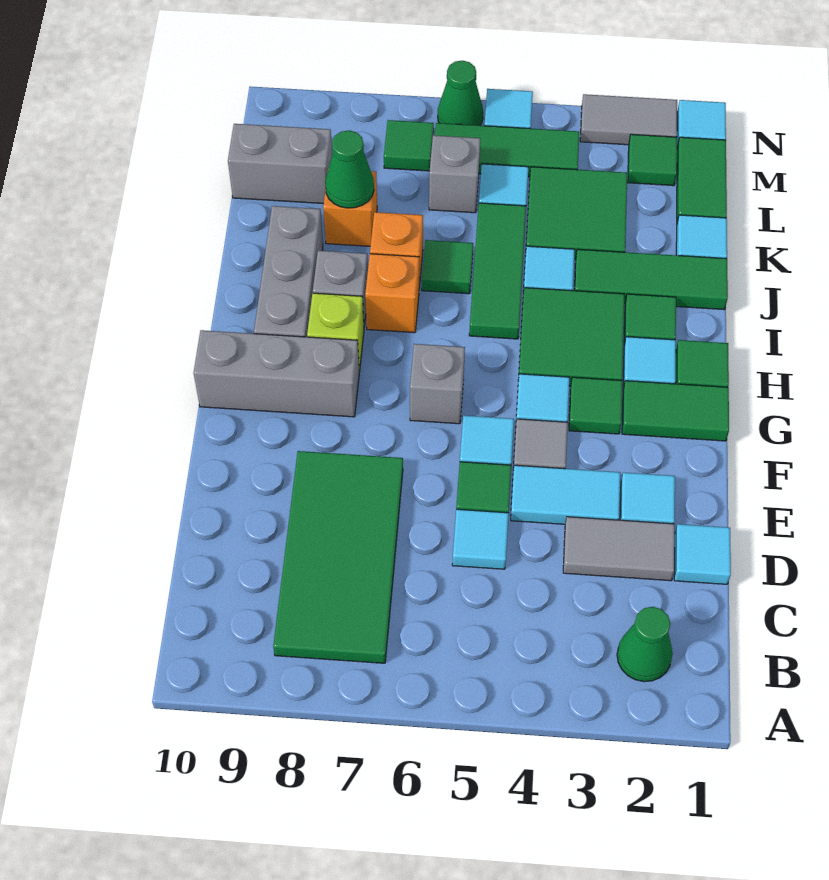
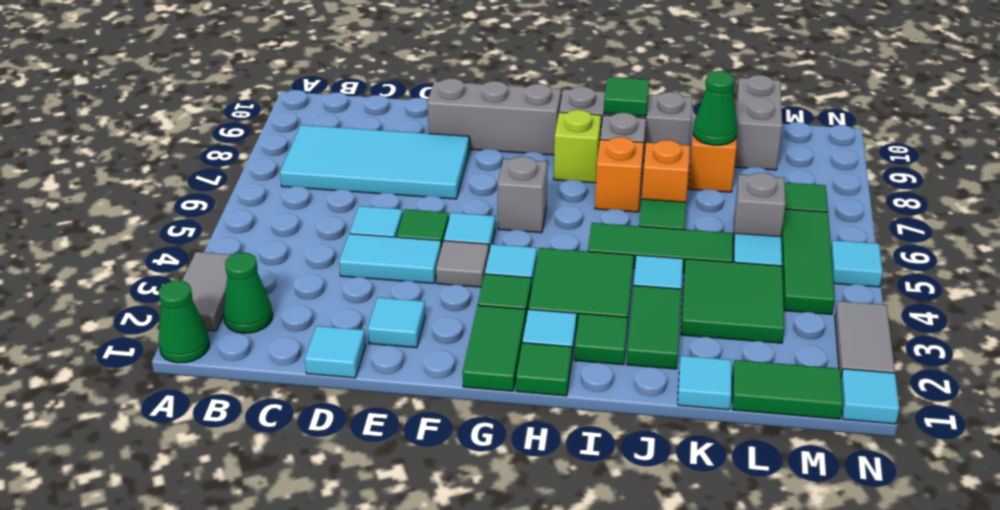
green 2x4 tile [273,451,403,663] -> cyan 2x4 tile [280,125,470,199]
grey 1x2 tile [563,517,675,581] -> grey 1x2 tile moved to [182,252,231,331]
cyan 1x2 tile [511,465,620,524] -> cyan 1x2 tile turned to [339,234,441,284]
grey 1x3 brick [194,330,359,417] -> grey 1x3 brick turned to [427,78,561,155]
green 1x3 tile [574,249,728,310] -> green 1x2 tile [627,285,682,369]
green 1x1 tile [628,134,677,186] -> green 1x1 tile moved to [604,77,649,116]
green 1x1 cone [438,61,483,126] -> green 1x1 cone moved to [158,280,210,363]

